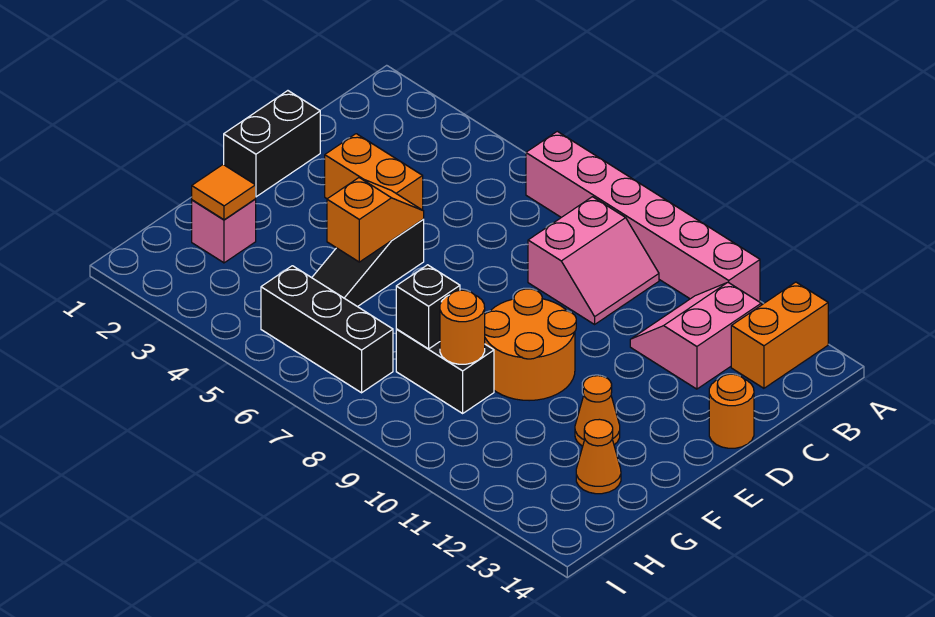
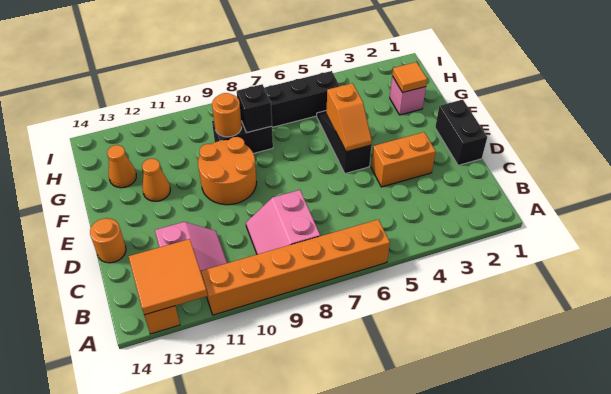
pink 1x6 brick [526,131,760,302] -> orange 1x6 brick [201,220,390,315]
none -> orange 2x2 tile [128,239,207,315]

